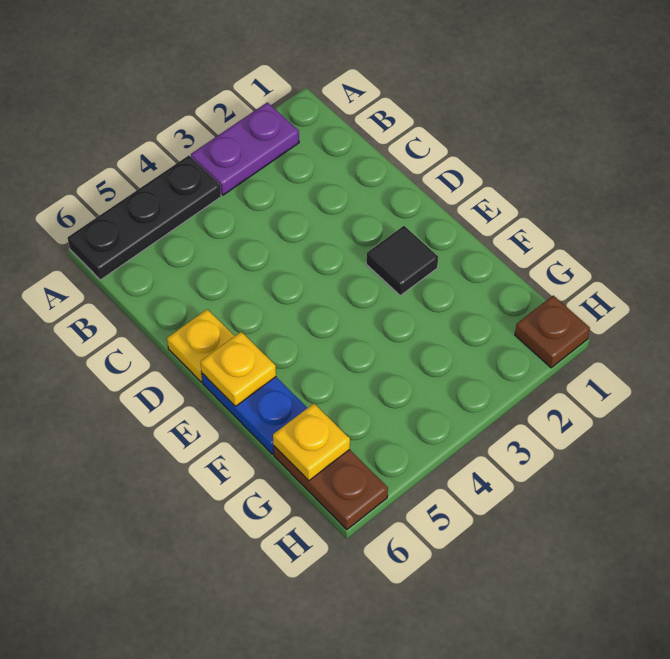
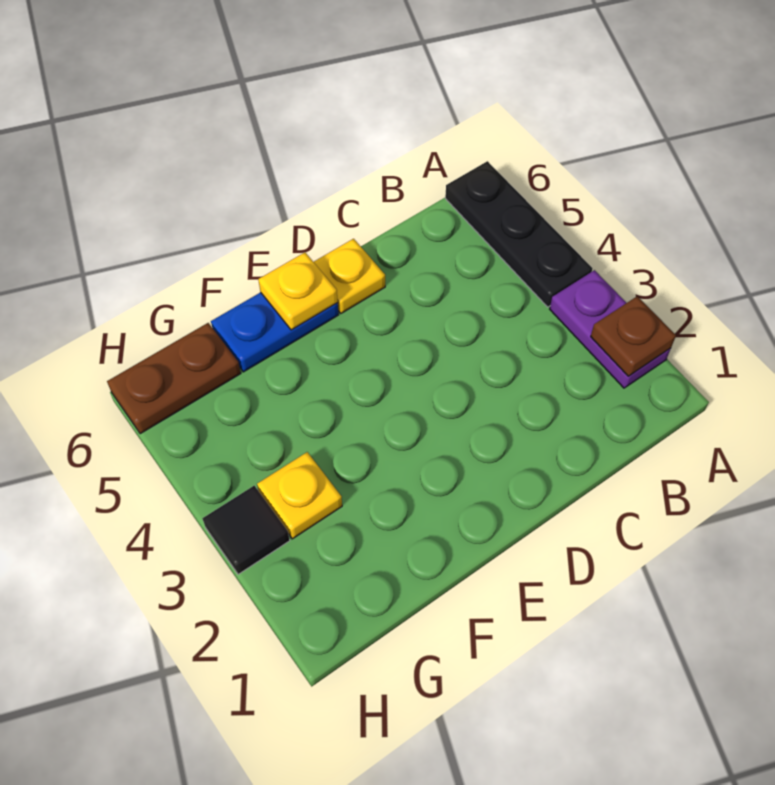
black 1x1 tile [366,226,438,295] -> black 1x1 tile moved to [202,486,290,574]
yellow 1x1 plate [273,404,350,481] -> yellow 1x1 plate moved to [257,452,342,539]
brown 1x1 plate [515,295,590,368] -> brown 1x1 plate moved to [591,296,676,376]

